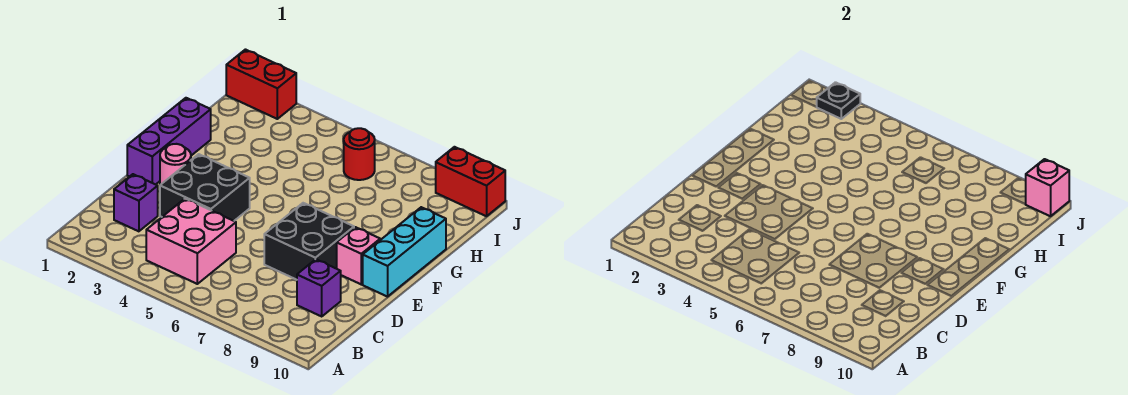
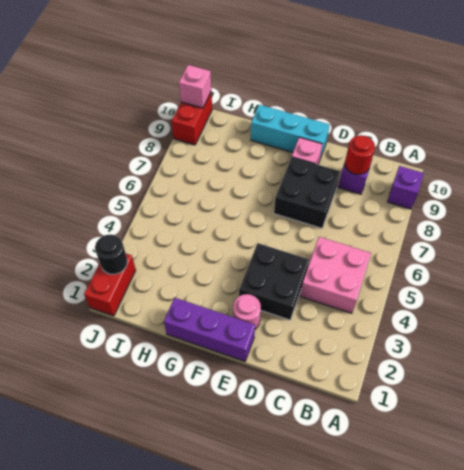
purple 1x1 brick [114,174,158,231] -> purple 1x1 brick moved to [388,166,424,209]
red 1x1 round brick [344,128,375,180] -> red 1x1 round brick moved to [345,135,375,175]
black 1x1 plate [817,82,860,119] -> black 1x1 round brick [95,234,127,274]

